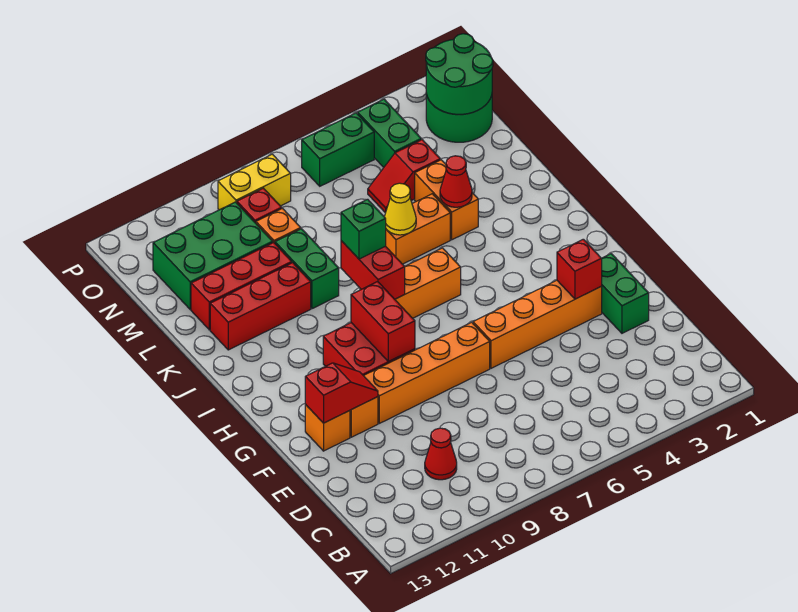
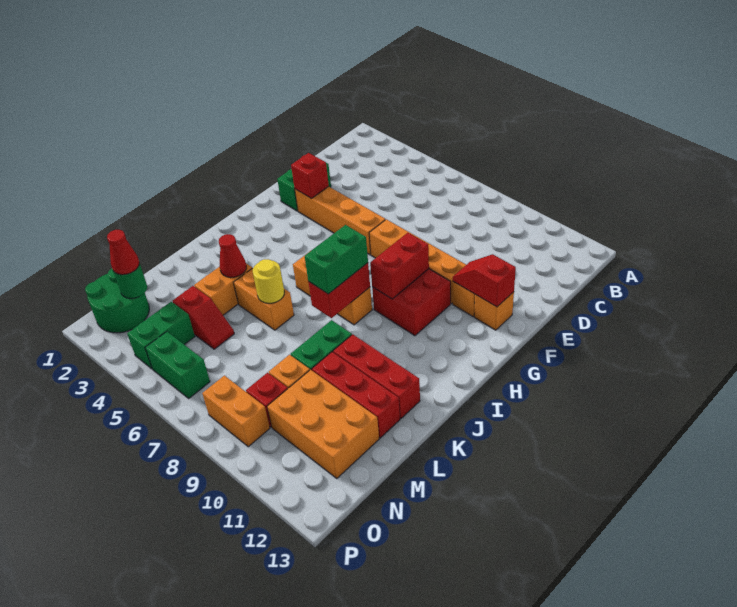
red 1x1 cone [425,428,457,480] -> red 1x1 cone moved to [107,230,139,275]
green 1x1 brick [341,199,386,259] -> green 1x2 brick [305,225,368,294]
yellow 1x1 cone [385,183,416,235] -> yellow 1x1 round brick [253,259,284,303]
green 2x3 brick [153,202,273,309] -> orange 2x3 brick [267,370,379,478]
green 2x2 round brick [426,34,493,114] -> green 1x1 round brick [113,263,147,298]
yellow 1x2 brick [218,154,291,210] -> orange 1x2 brick [202,376,270,447]

